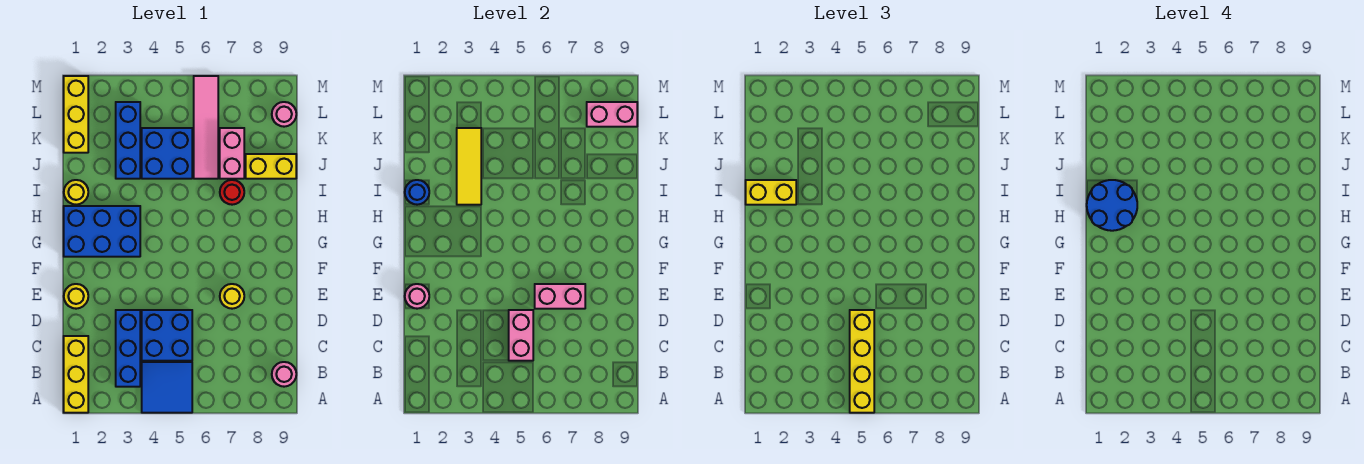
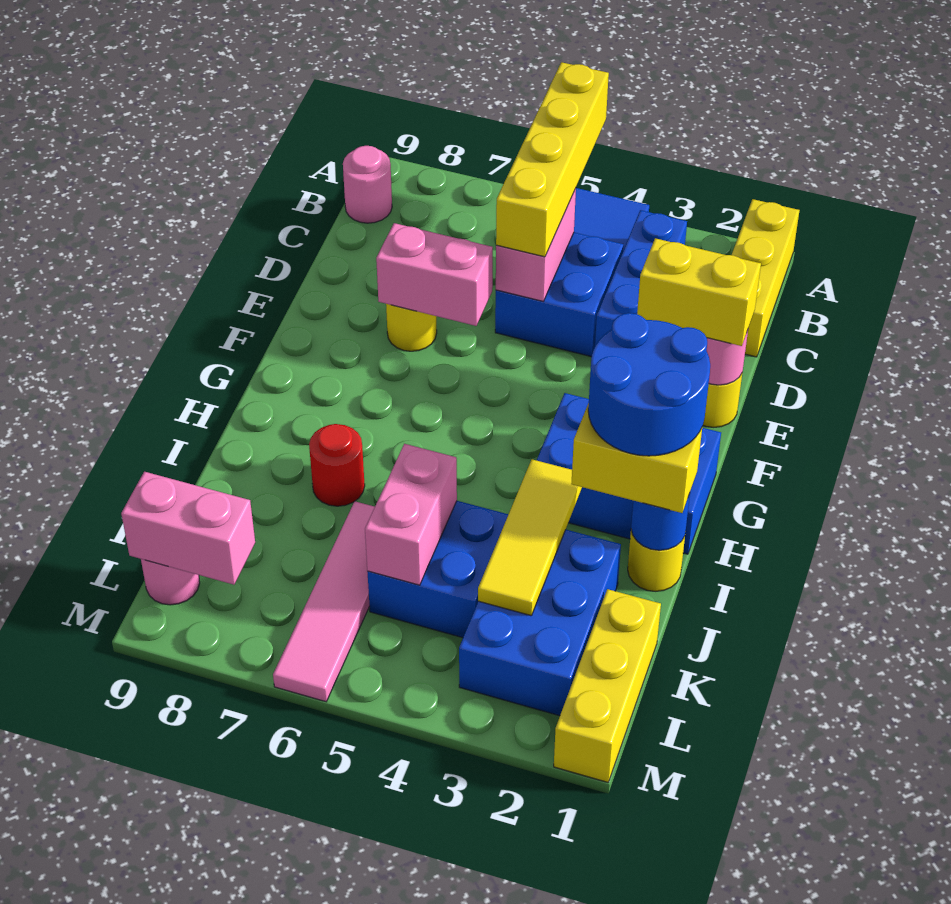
blue 1x3 brick [116,102,140,179] -> blue 2x3 brick [459,530,621,716]
pink 1x2 brick [220,128,244,179] -> pink 1x2 brick moved to [365,444,457,585]
yellow 1x2 brick [246,154,296,179] -> yellow 1x2 brick moved to [637,238,761,346]

